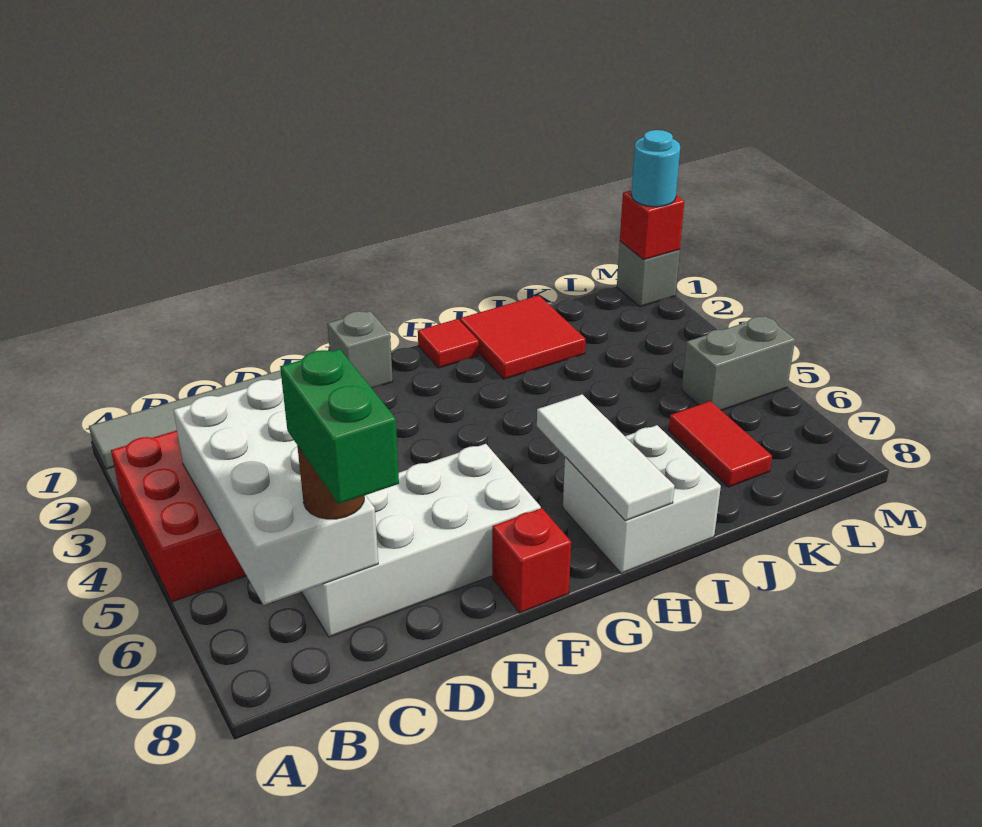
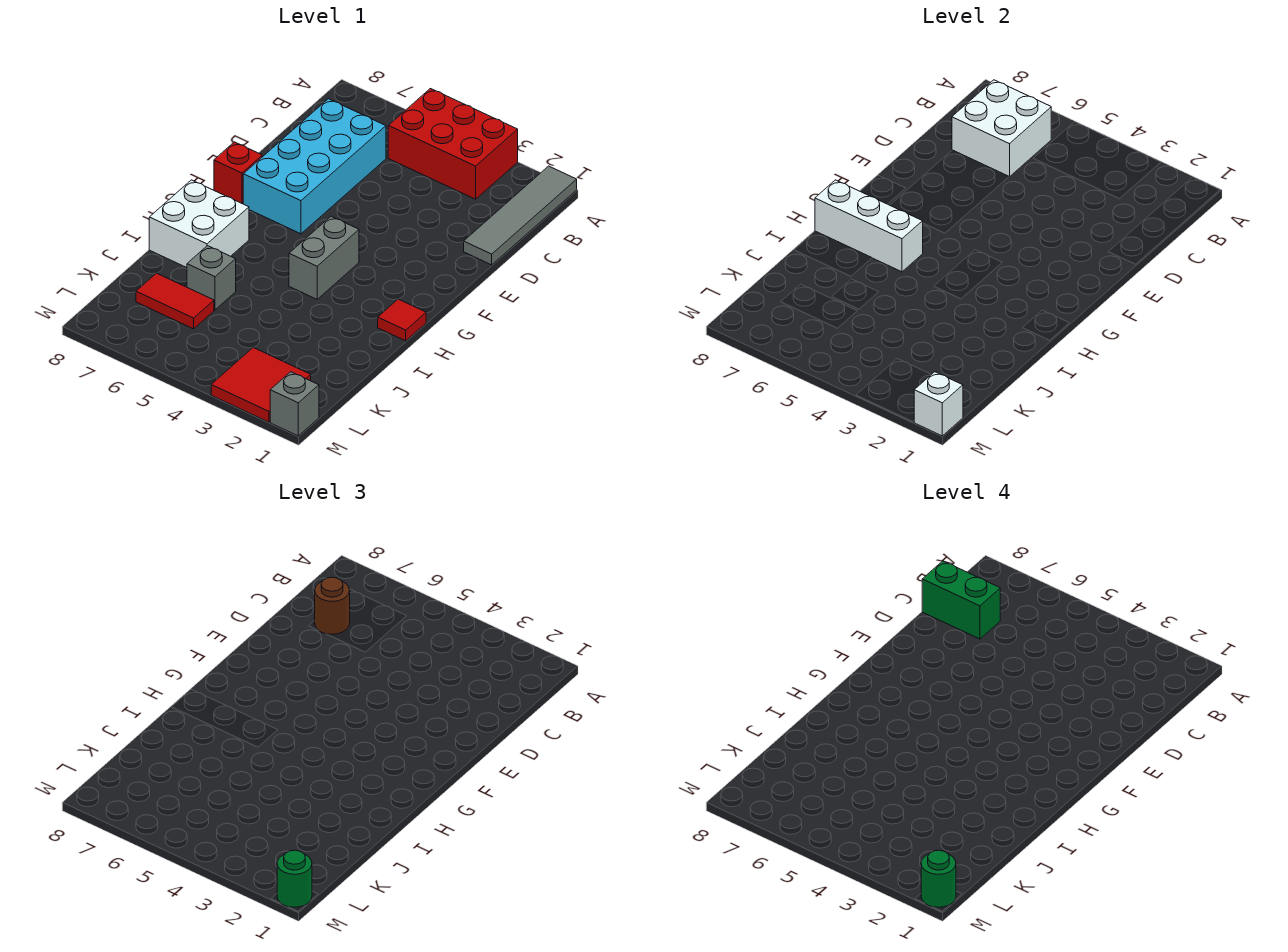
white 2x4 brick [174,378,378,605] -> white 2x2 brick [952,80,1051,177]
white 2x4 brick [302,444,541,637] -> cyan 2x4 brick [243,99,386,234]
grey 1x1 brick [327,311,393,388] -> grey 1x1 brick moved to [187,246,236,310]
white 1x3 tile [537,394,674,521] -> white 1x3 brick [815,180,923,272]
red 2x2 tile [460,295,585,379] -> red 2x2 tile moved to [211,347,311,422]
grey 1x2 brick [682,316,795,411] -> grey 1x2 brick moved to [289,216,359,299]
red 1x1 brick [620,190,684,260] -> white 1x1 brick [914,372,963,436]
cyan 1x1 round brick [631,130,680,207] -> green 1x1 round brick [277,850,312,907]
none -> green 1x1 round brick [921,850,956,907]

